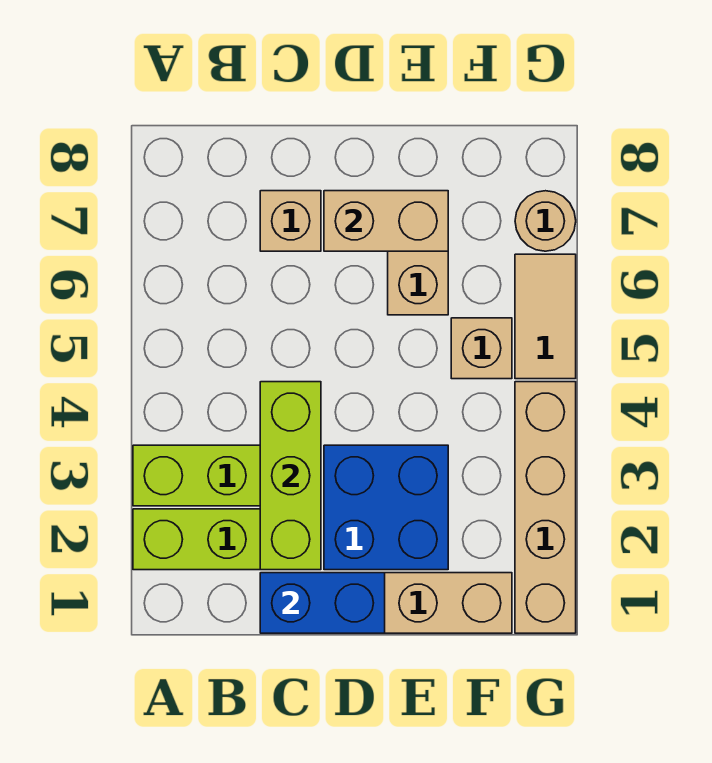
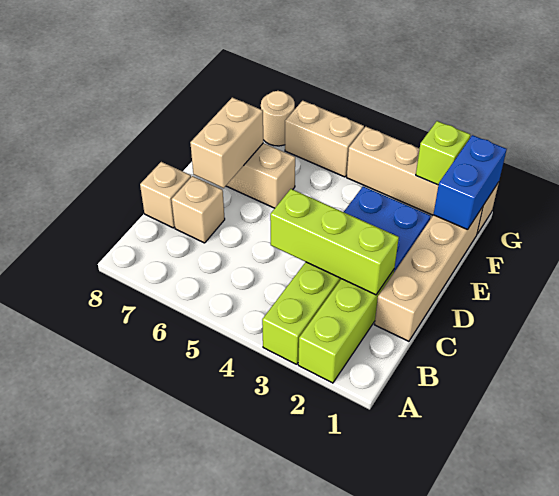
blue 1x2 brick [260,573,385,633] -> blue 1x2 brick moved to [433,135,507,230]
tan 1x1 brick [451,318,512,379] -> tan 1x1 brick moved to [140,162,191,228]
none -> lime 1x1 brick [416,121,470,185]
tan 1x2 tile [515,254,576,379] -> tan 1x2 brick [285,101,364,177]

